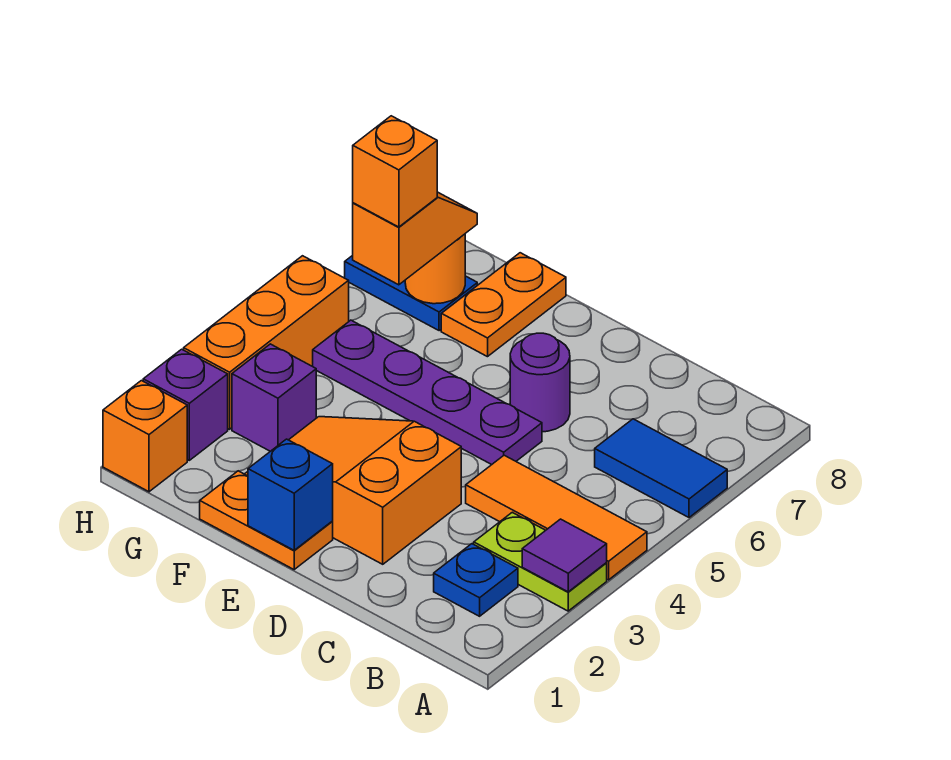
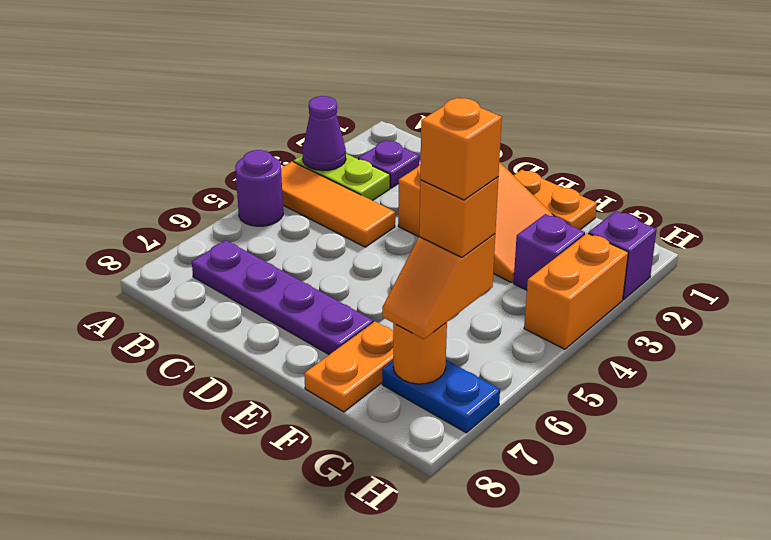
purple 1x1 tile [522,519,607,592] -> purple 1x1 cone [302,96,346,171]
blue 1x2 tile [595,419,727,517] -> none
blue 1x1 plate [434,544,518,616] -> purple 1x1 plate [358,140,419,188]
purple 1x4 plate [313,320,542,465] -> purple 1x4 plate moved to [192,240,373,355]
purple 1x1 round brick [510,333,570,432] -> purple 1x1 round brick moved to [235,150,283,226]
blue 1x1 brick [248,439,333,550] -> none
orange 1x1 brick [103,381,187,492] -> orange 1x1 brick moved to [420,98,502,200]
orange 1x3 brick [184,256,349,429] -> orange 1x2 brick [524,233,628,349]

